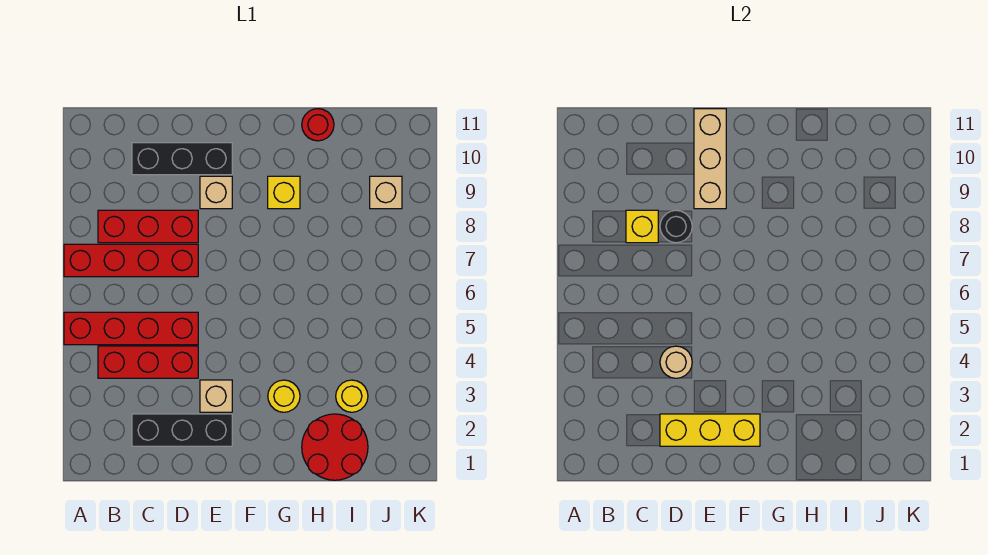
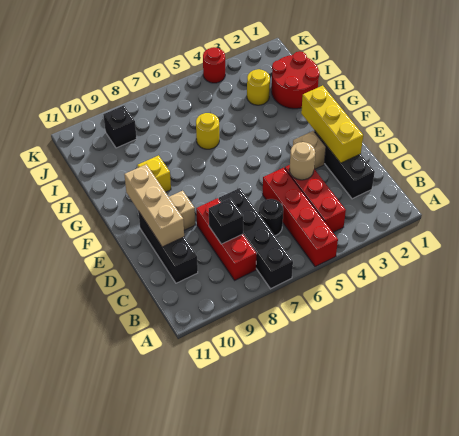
red 1x4 brick [64,244,198,277] -> black 1x4 brick [219,188,293,289]
yellow 1x1 brick [626,210,658,243] -> black 1x1 brick [209,198,243,244]
black 1x1 round brick [660,210,692,243] -> black 1x1 round brick moved to [259,199,283,236]
tan 1x3 brick [694,109,726,209] -> tan 1x3 brick turned to [124,164,184,247]
yellow 1x1 round brick [268,380,300,412] -> yellow 1x1 round brick moved to [196,113,219,149]
red 1x1 round brick [302,109,334,141] -> red 1x1 round brick moved to [203,47,225,83]
tan 1x1 brick [370,176,402,209] -> black 1x1 brick [103,105,137,148]

